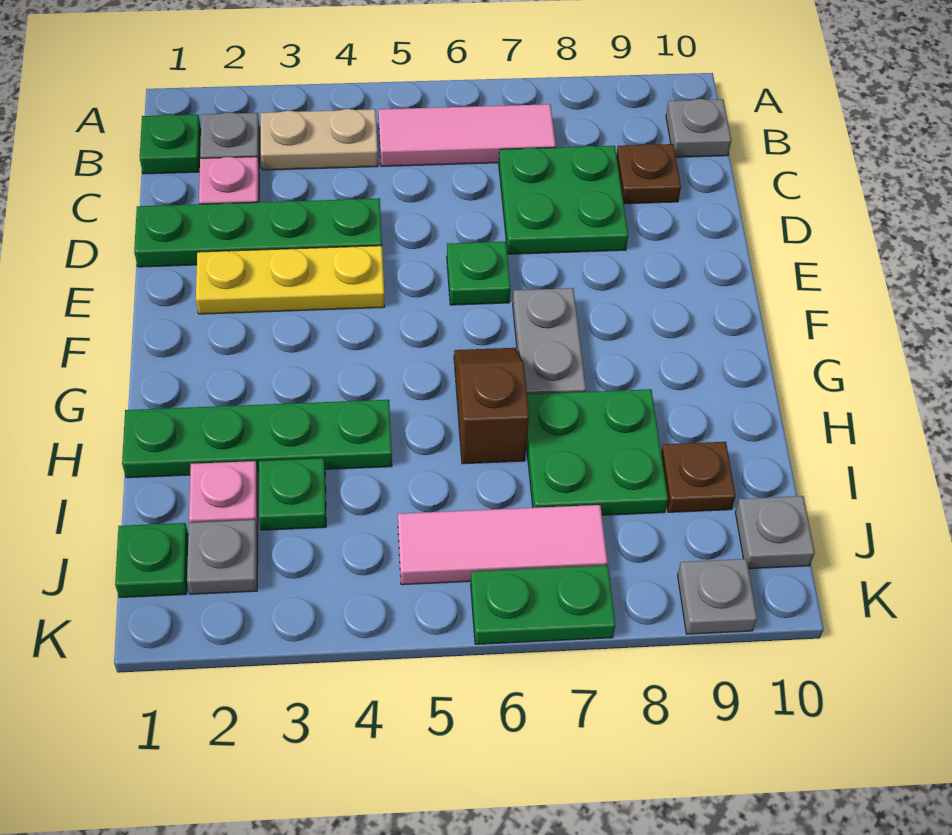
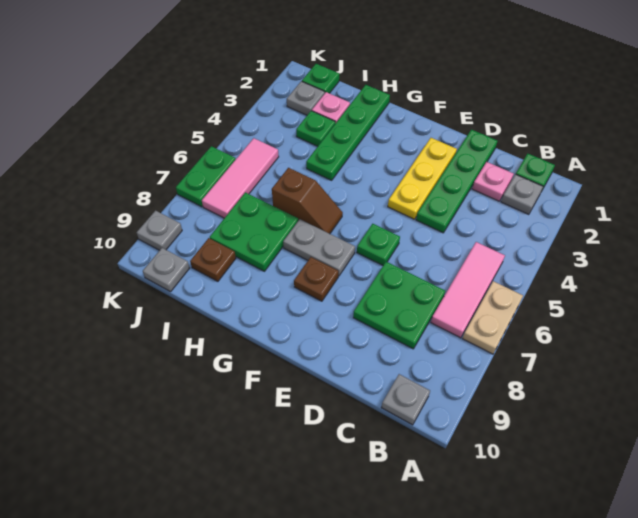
tan 1x2 plate [261,109,378,170] -> tan 1x2 plate moved to [462,281,523,354]
brown 1x1 plate [616,144,681,204] -> brown 1x1 plate moved to [294,257,338,301]

